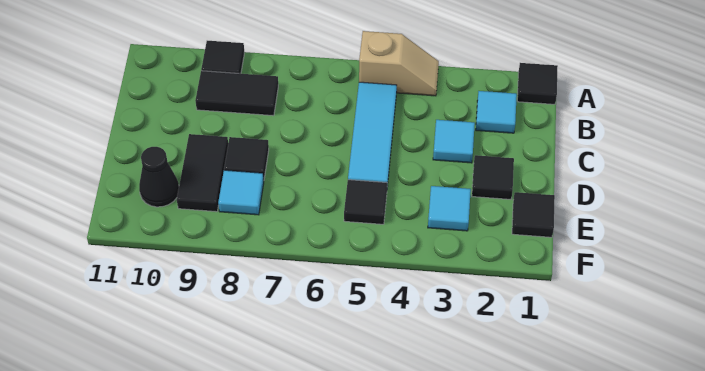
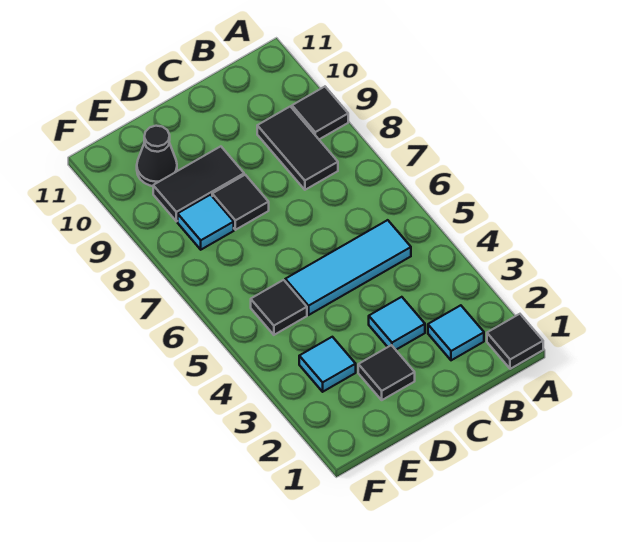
tan 1x2 slope [359,31,439,96] -> none
black 1x1 tile [512,192,555,237] -> none

